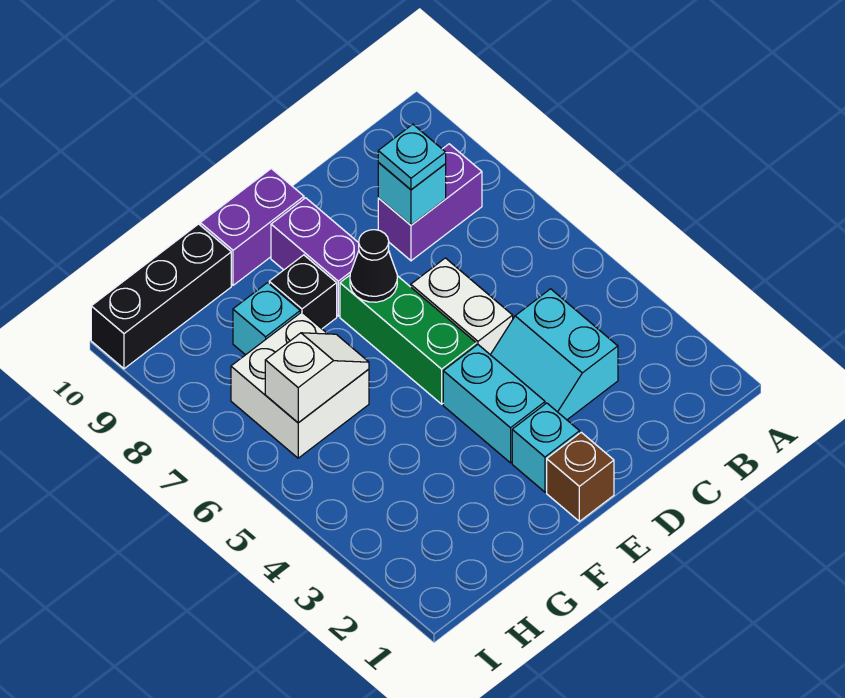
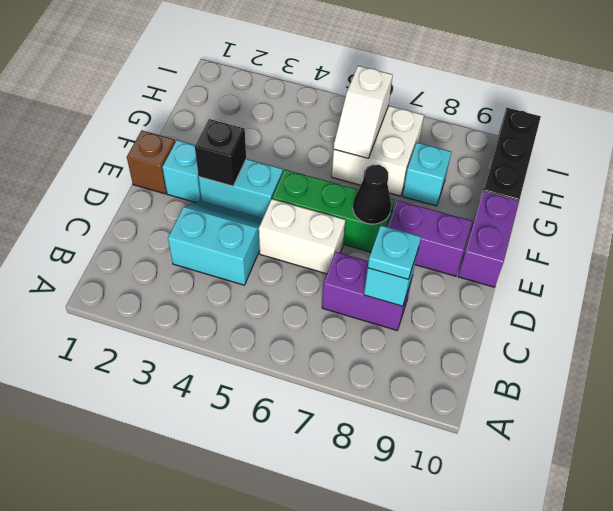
purple 1x2 brick [378,144,482,261] -> purple 1x2 brick turned to [322,252,412,330]
black 1x1 brick [269,255,337,329] -> black 1x1 brick moved to [195,119,246,186]

